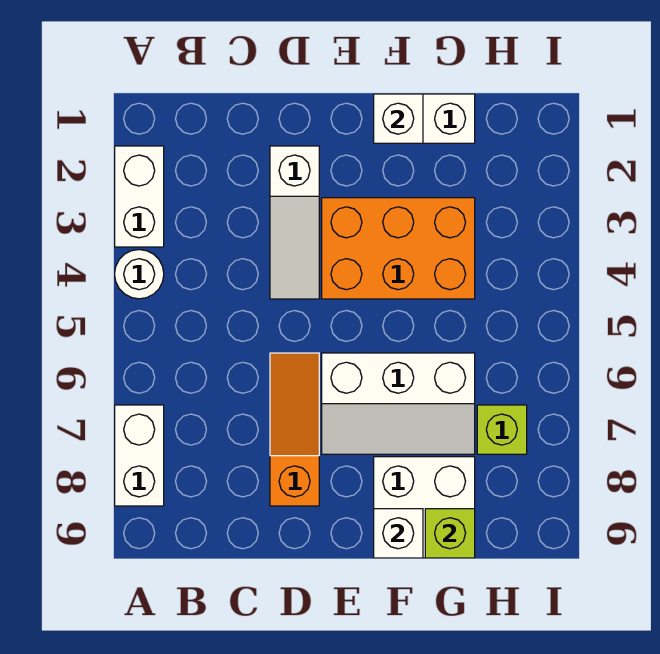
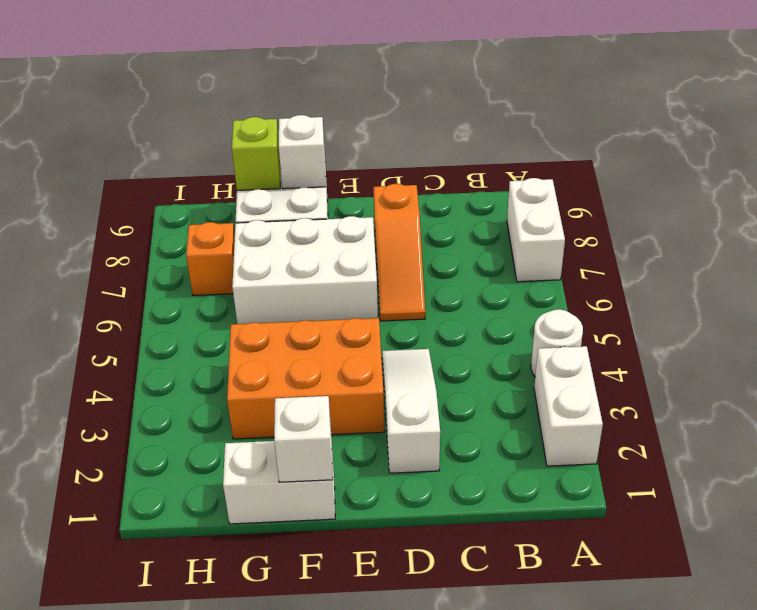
white 2x3 slope [322,353,475,454] -> white 2x3 brick [232,216,378,324]
lime 1x1 brick [477,405,527,454] -> orange 1x1 brick [186,222,235,296]

